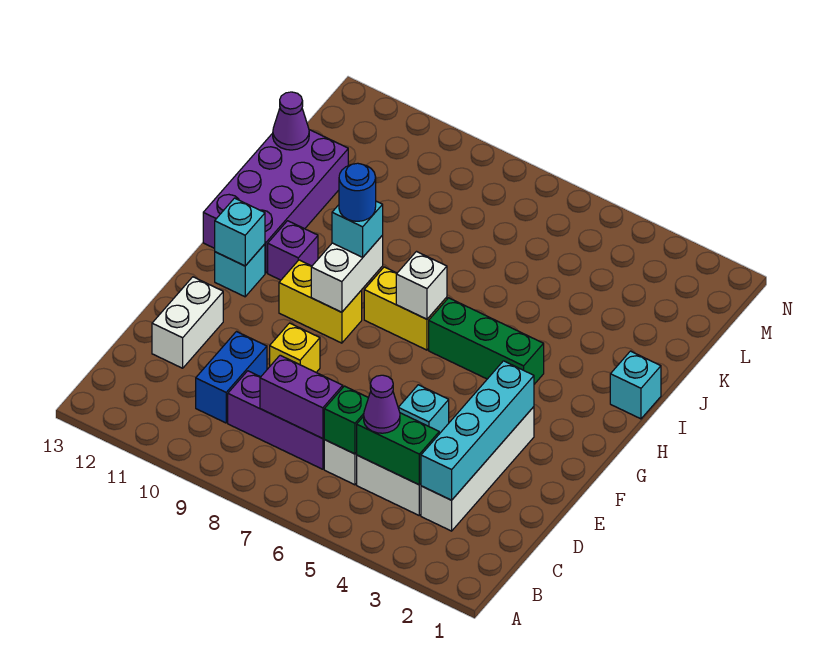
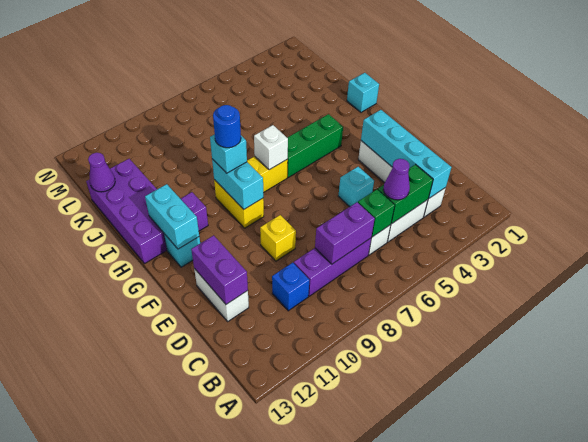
blue 1x2 brick [196,332,267,423] -> blue 1x1 brick [272,263,309,311]
none -> purple 1x2 brick [191,235,248,304]
yellow 1x2 brick [279,260,362,343] -> yellow 1x2 brick turned to [214,180,264,228]
white 1x2 brick [311,236,383,312] -> cyan 1x2 brick [212,159,263,209]
cyan 1x1 brick [215,198,265,266] -> cyan 1x2 brick [145,184,199,249]

